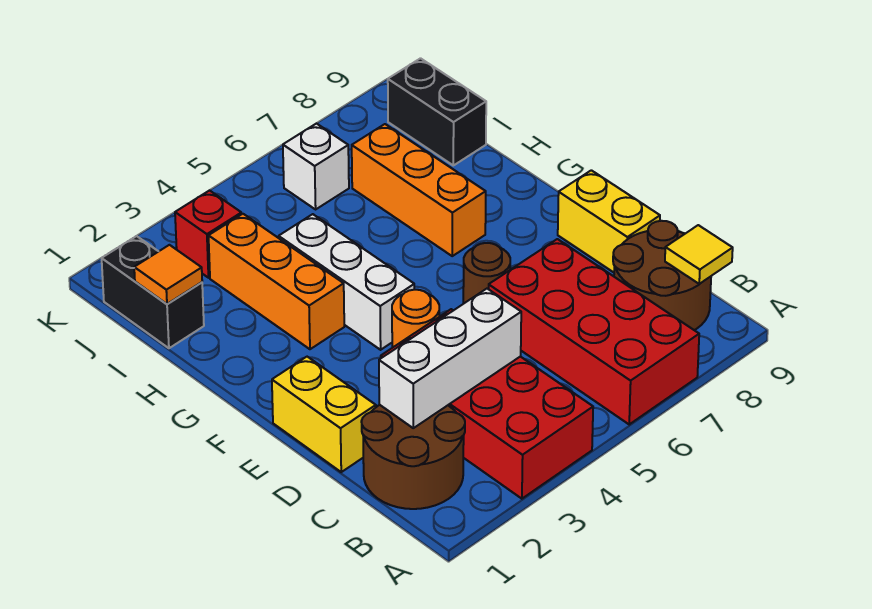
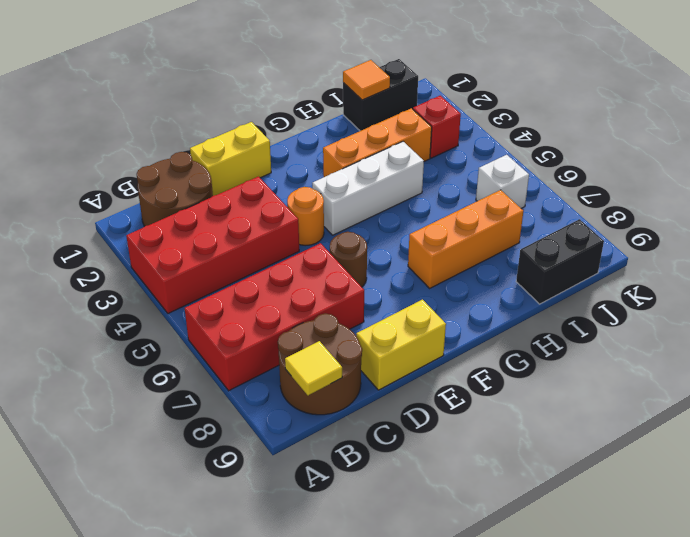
white 1x3 brick [379,289,521,428] -> none

